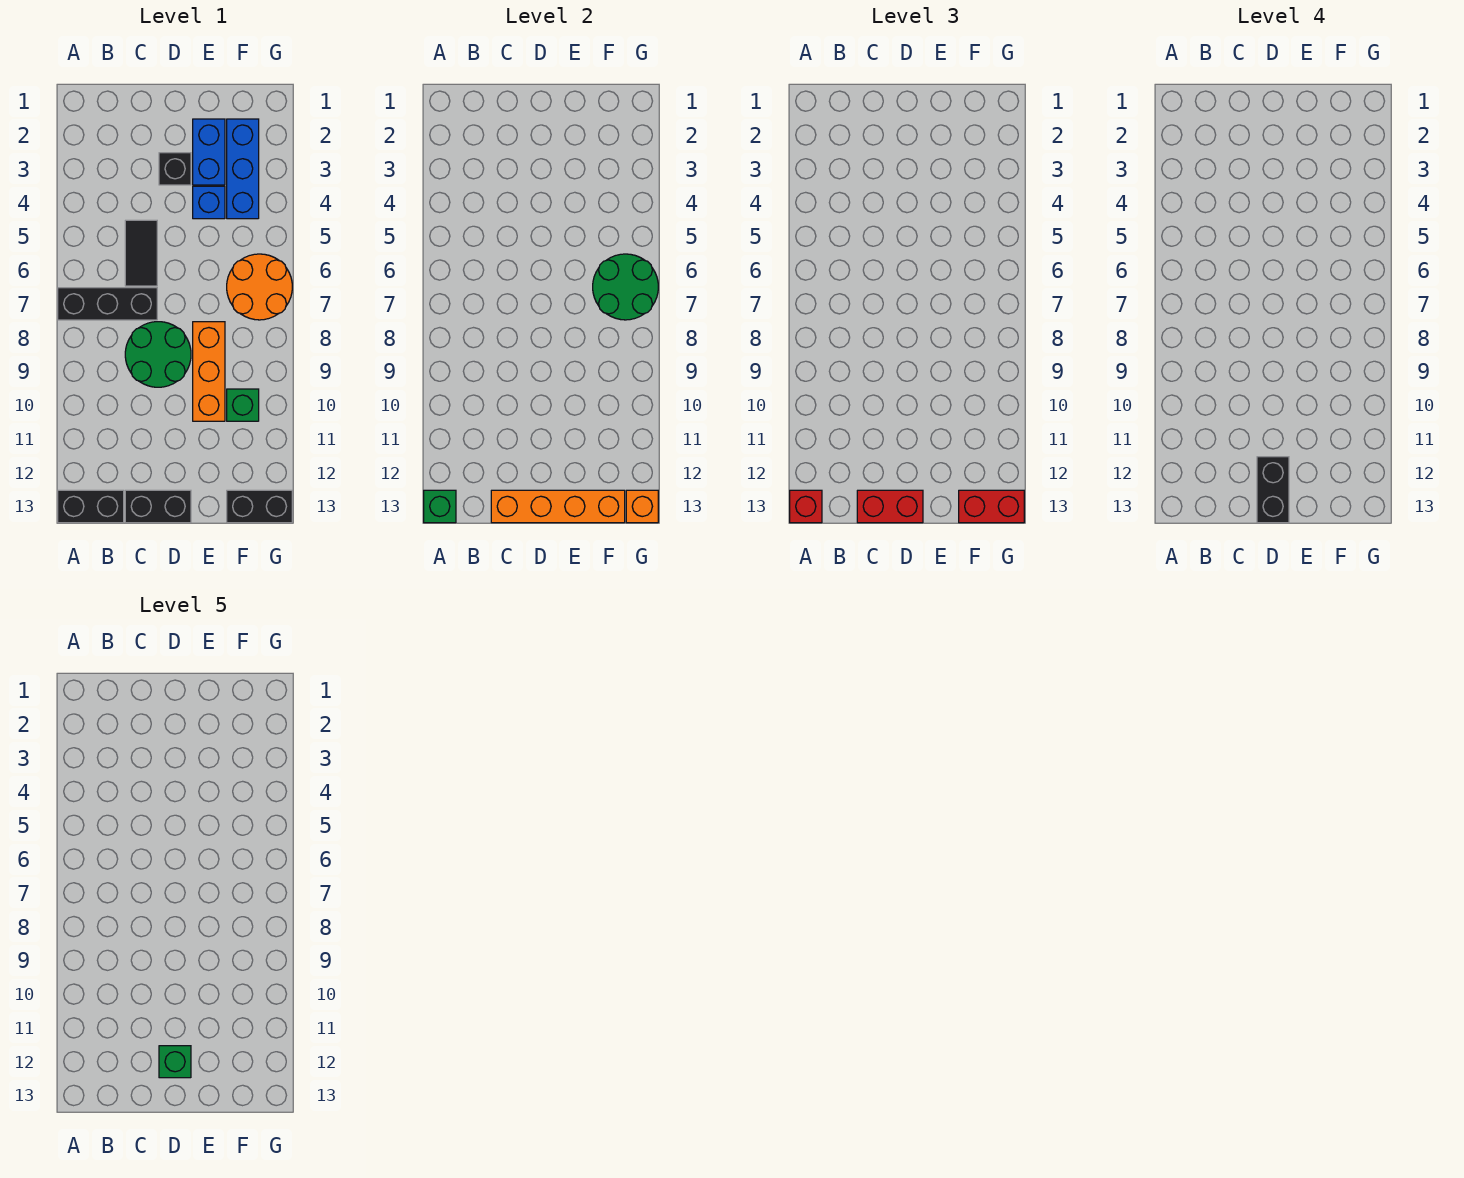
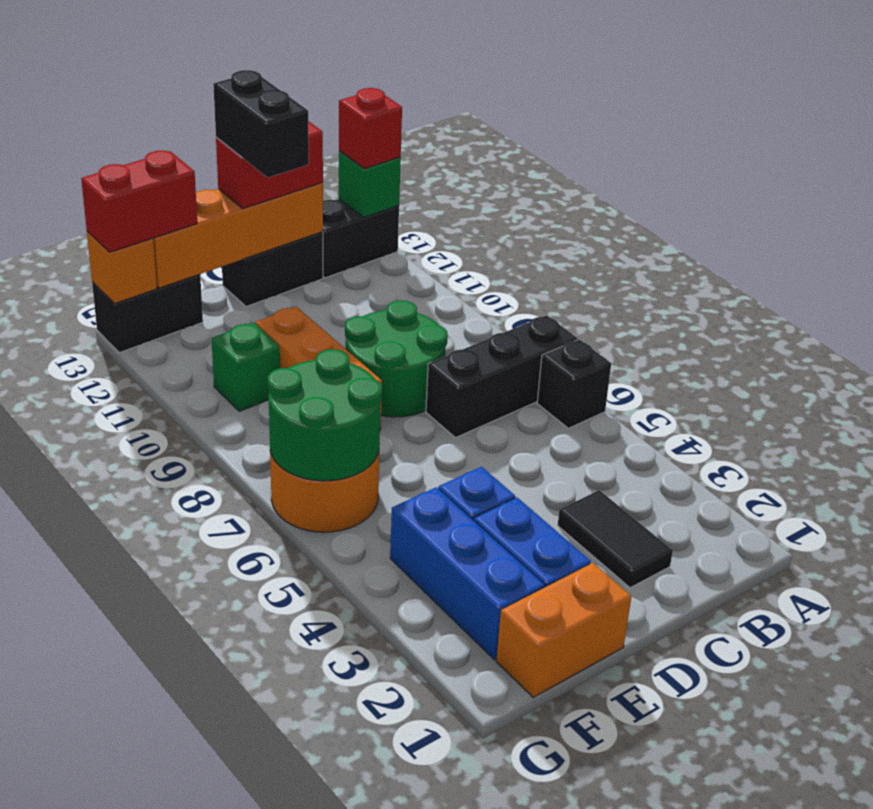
black 1x2 tile [125,220,157,286] -> black 1x2 tile moved to [558,490,673,588]
black 1x1 brick [159,153,191,185] -> black 1x1 brick moved to [537,340,611,428]
green 1x1 brick [159,1046,191,1078] -> none
none -> orange 1x2 brick [496,563,631,697]

